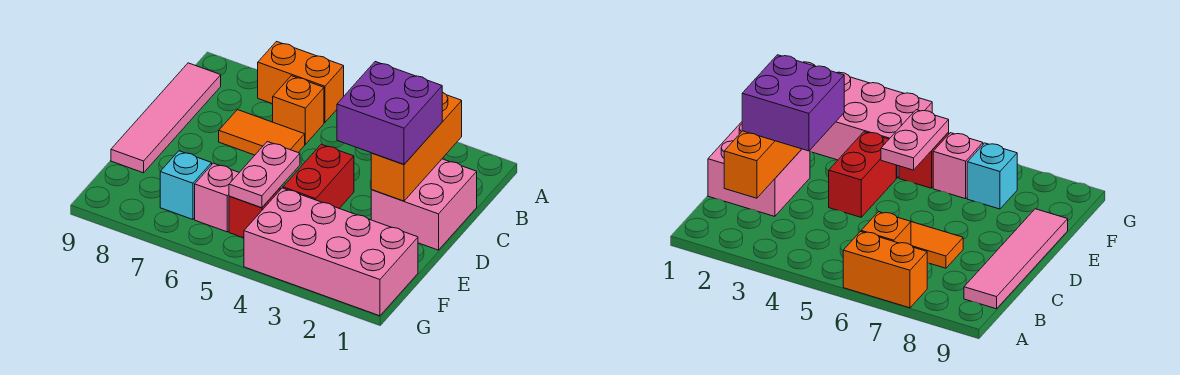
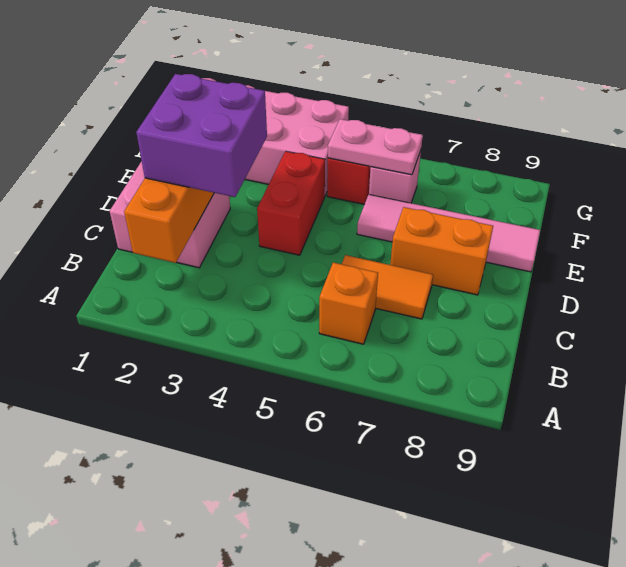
orange 1x2 brick [258,42,344,123] -> orange 1x2 brick moved to [390,207,493,295]
pink 1x4 tile [111,63,221,173] -> pink 1x4 tile turned to [357,195,540,272]
pink 1x2 plate [229,142,300,208] -> pink 1x2 plate turned to [328,119,423,175]
cyan 1x1 brick [160,151,212,219] -> none

